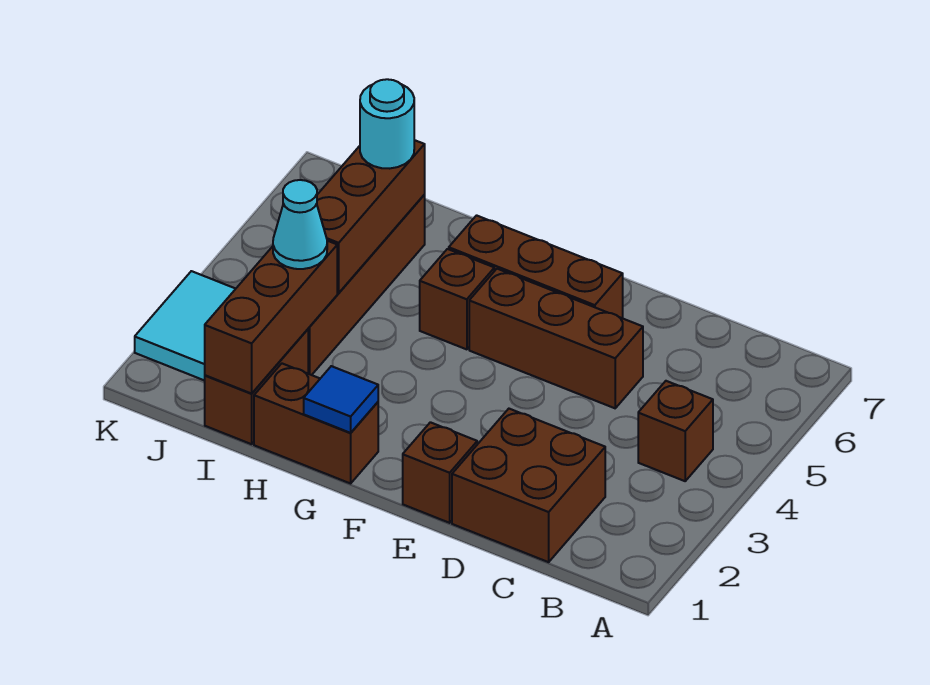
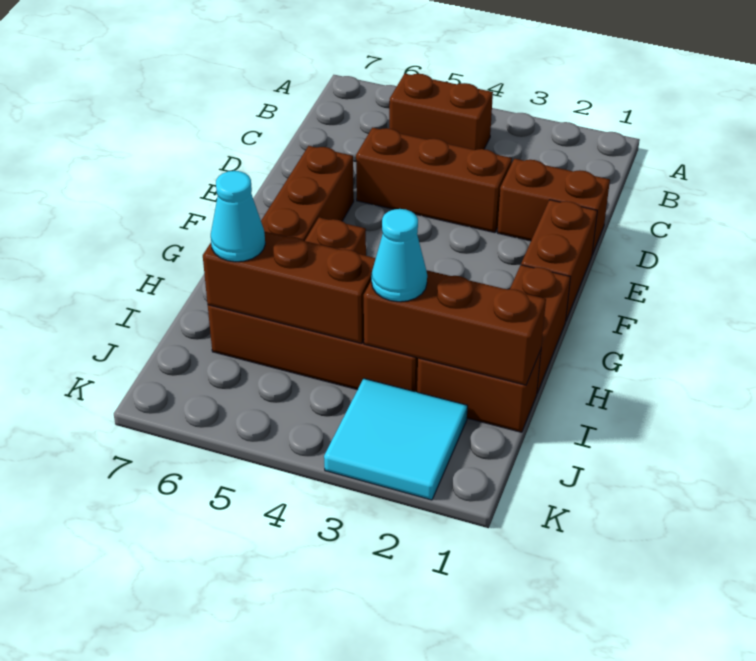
brown 1x1 brick [638,381,713,481] -> brown 1x2 brick [389,74,493,150]
brown 2x2 brick [452,409,605,562] -> brown 1x2 brick [497,159,610,255]
brown 1x3 brick [469,269,643,408] -> brown 1x3 brick turned to [356,127,512,233]
brown 1x1 brick [403,422,477,523] -> brown 1x2 brick [521,200,597,320]
blue 1x1 tile [304,366,378,433] -> none
cyan 1x1 round brick [360,79,414,169] -> cyan 1x1 cone [211,171,265,262]

